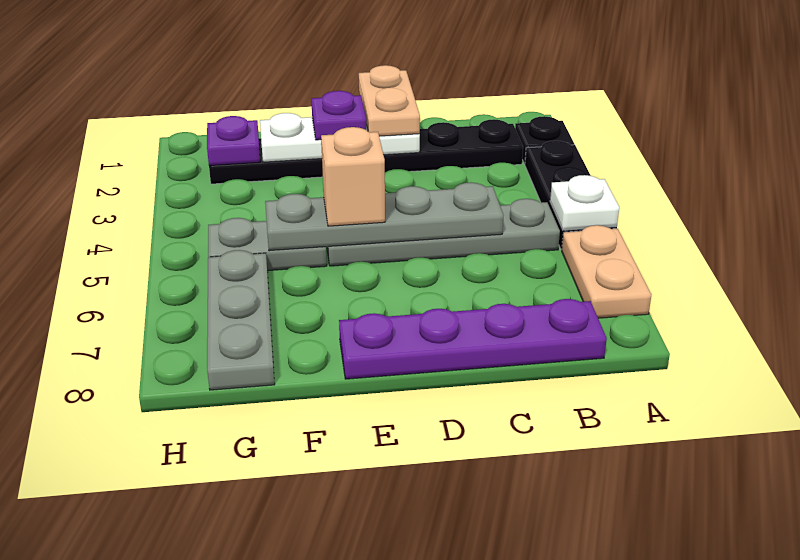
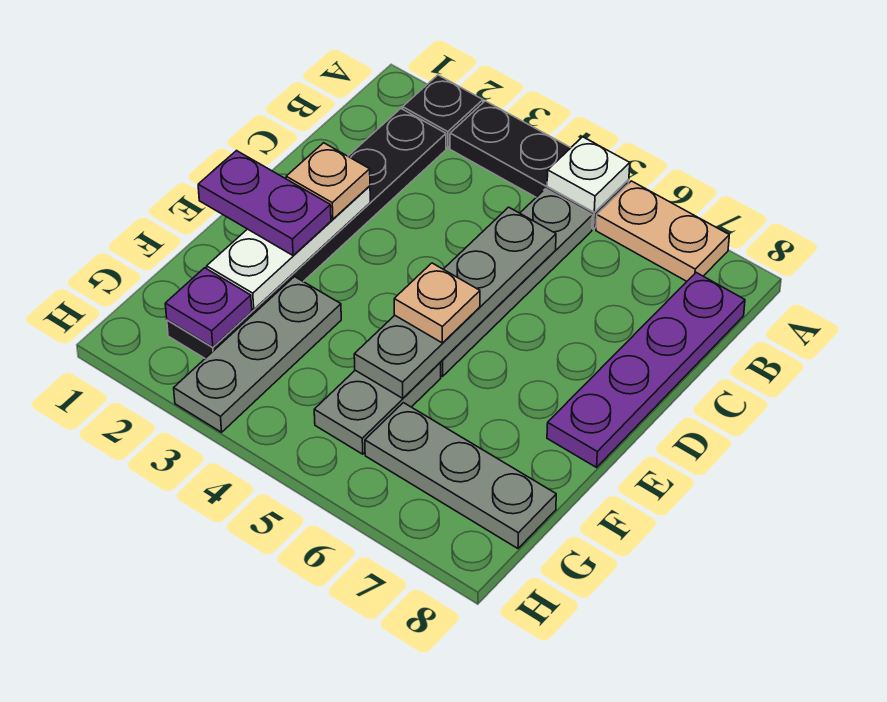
tan 1x2 plate [359,65,420,136] -> tan 1x1 plate [286,143,370,219]
purple 1x1 plate [311,91,366,140] -> purple 1x2 plate [198,151,331,256]
tan 1x1 brick [321,127,385,226] -> tan 1x1 plate [394,263,480,343]
none -> grey 1x3 plate [174,277,341,432]

